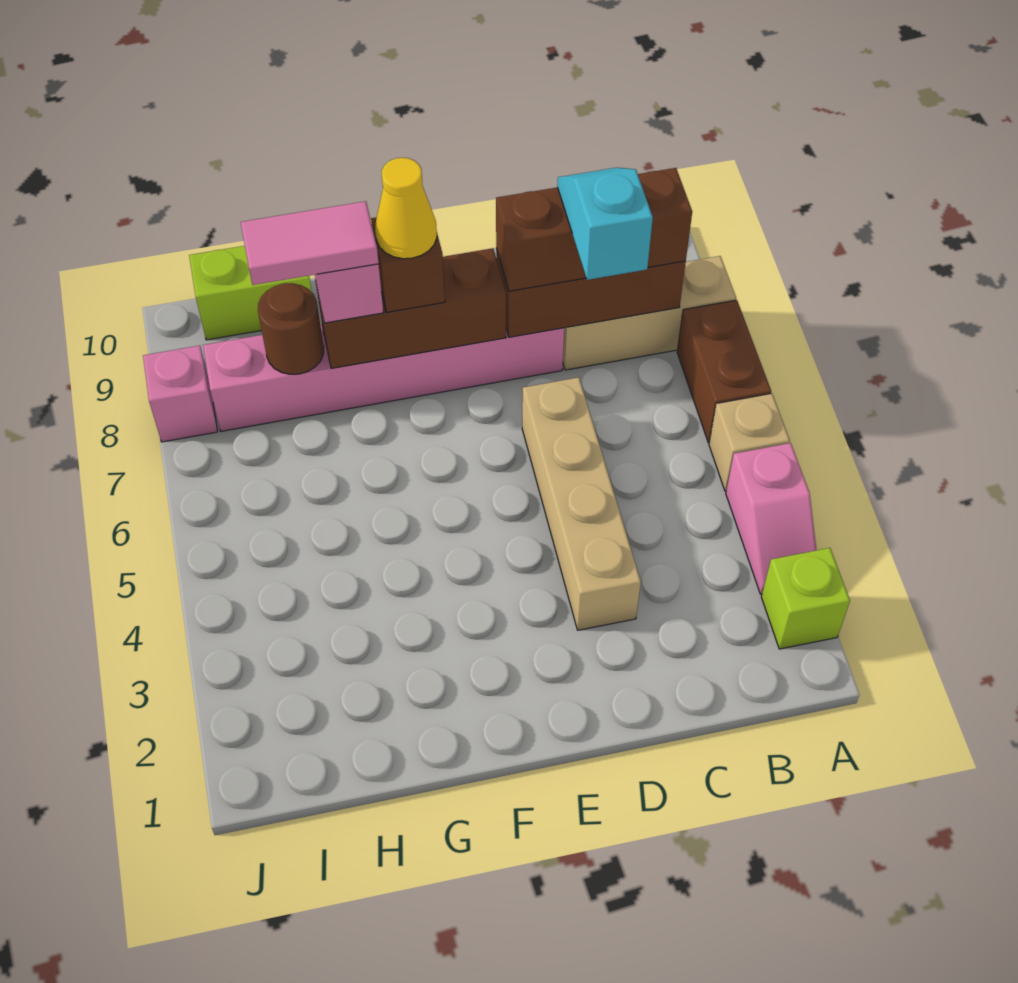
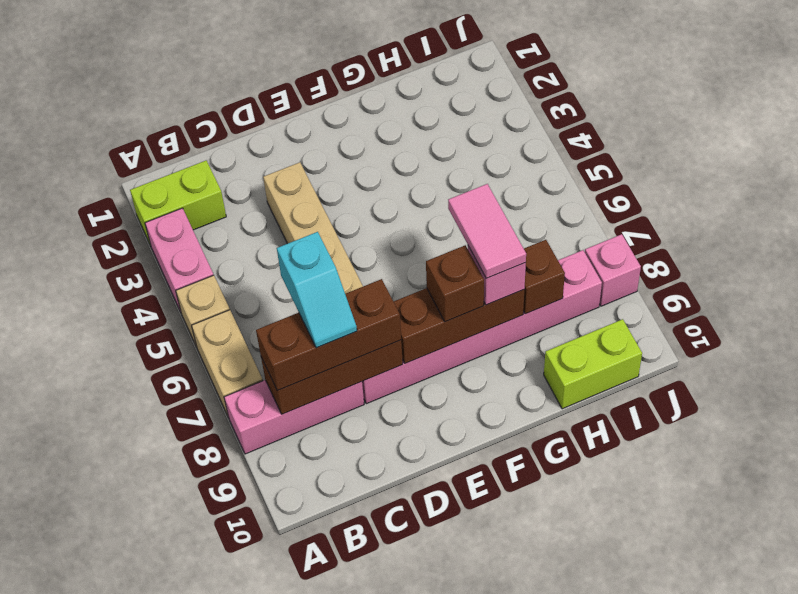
lime 1x1 brick [761,548,850,649] -> lime 1x2 brick [130,160,226,246]
pink 1x2 slope [726,443,816,594] -> pink 1x2 brick [145,208,213,312]
brown 1x2 brick [677,300,771,442] -> tan 1x2 brick [192,310,263,418]
tan 1x3 brick [563,256,736,370] -> pink 1x3 brick [224,380,364,454]
yellow 1x1 cone [375,158,437,259] -> none
pink 1x2 tile [241,201,379,285] -> pink 1x2 tile turned to [448,184,526,279]
brown 1x1 round brick [258,283,324,374] -> brown 1x1 brick [523,240,565,314]

